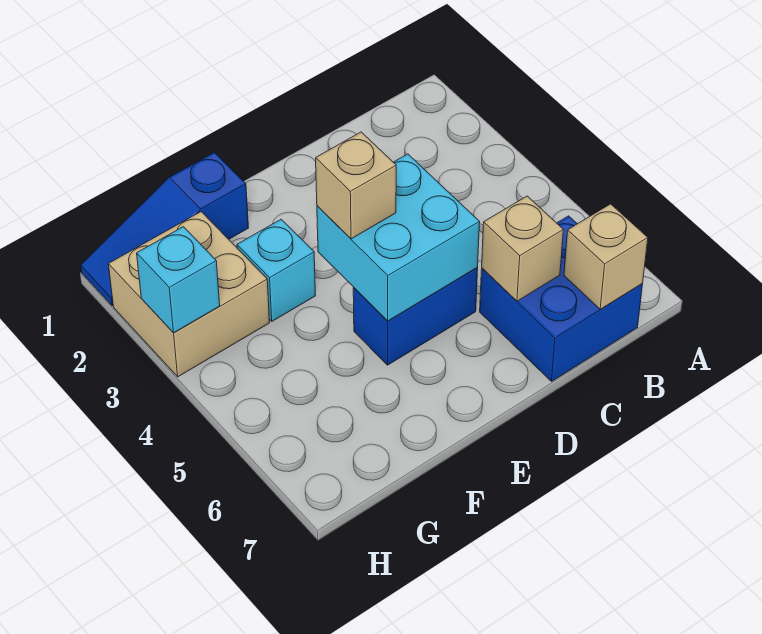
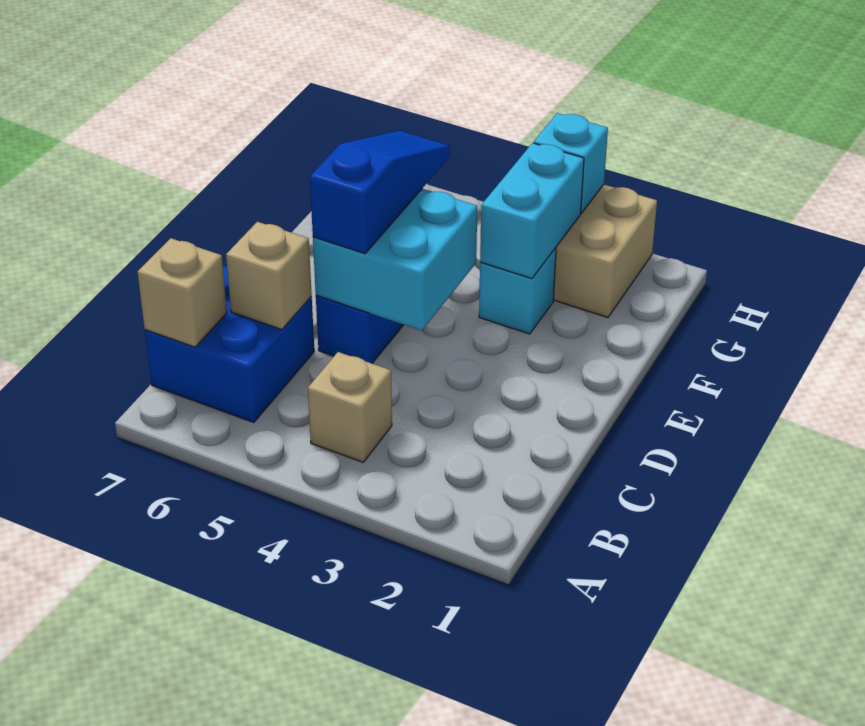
tan 1x1 brick [316,132,396,239] -> tan 1x1 brick moved to [308,352,392,462]
blue 1x3 slope [81,152,249,306] -> blue 1x3 slope moved to [310,131,450,254]
none -> cyan 1x2 brick [480,143,584,279]

